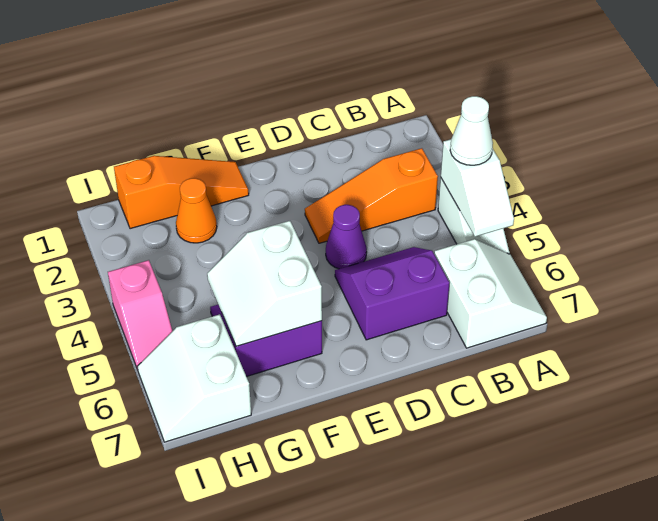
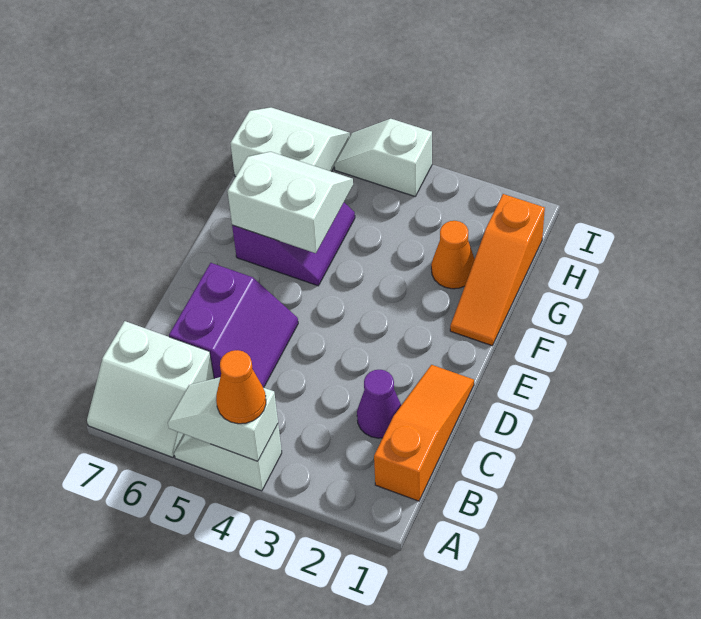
white 1x1 cone [450,96,493,165] -> orange 1x1 cone [216,350,266,424]
orange 1x3 slope [305,148,438,243] -> orange 1x3 slope moved to [374,365,474,501]
purple 1x1 cone [326,205,367,269] -> purple 1x1 cone moved to [357,370,401,438]
pink 1x2 slope [108,260,172,370] -> white 1x2 slope [334,119,432,196]

